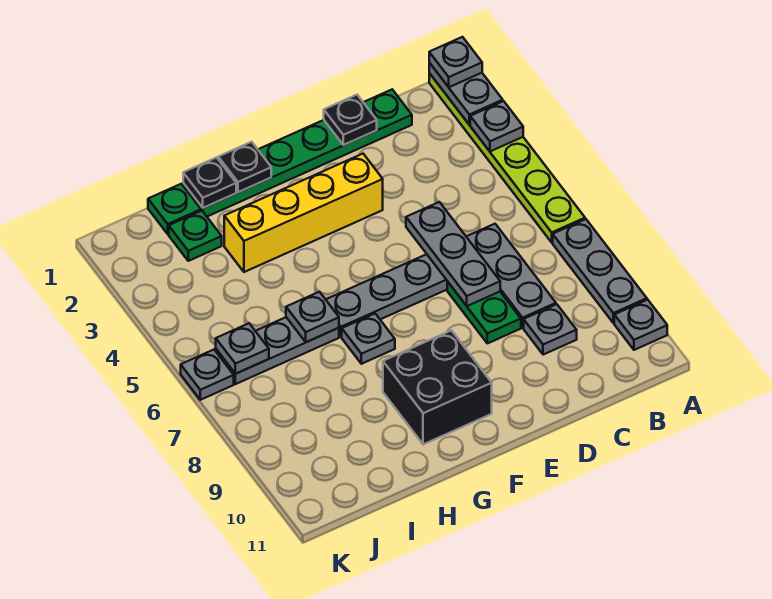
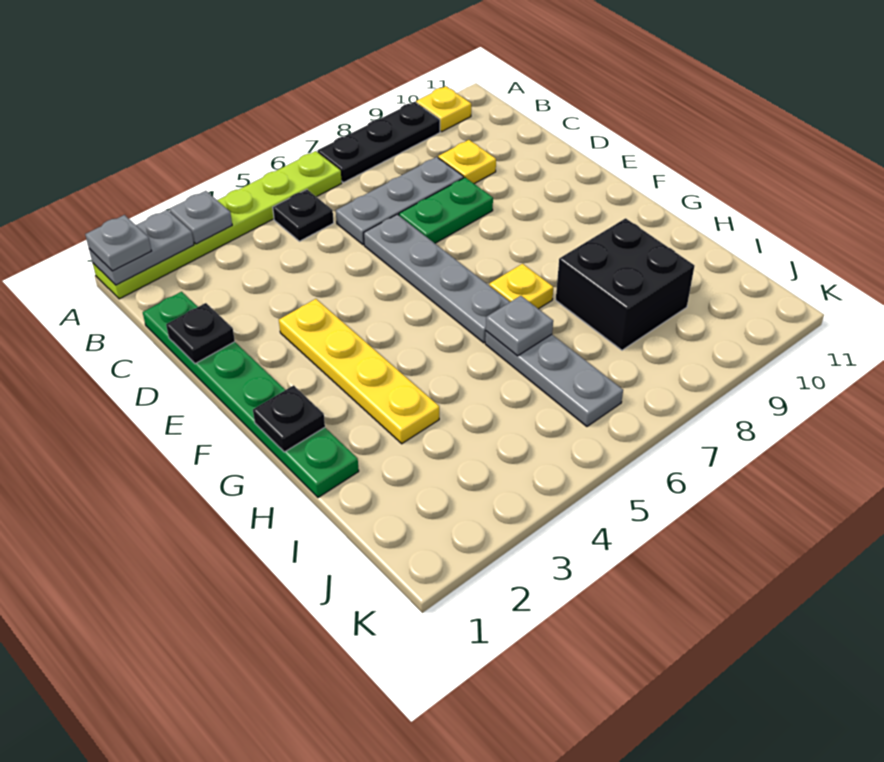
grey 1x3 plate [553,219,647,323] -> black 1x3 plate [317,102,440,183]
grey 1x1 plate [614,300,667,350] -> yellow 1x1 plate [416,86,471,132]
grey 1x1 plate [524,304,577,355] -> yellow 1x1 plate [438,140,496,184]
grey 1x3 plate [406,202,500,306] -> none
yellow 1x4 brick [224,154,383,272] -> yellow 1x4 plate [279,299,439,444]
black 2x2 brick [383,330,492,444] -> black 2x2 brick moved to [556,218,694,350]
grey 1x1 plate [342,314,395,364] -> yellow 1x1 plate [489,264,553,309]
black 1x1 plate [183,158,236,208] -> black 1x1 plate moved to [273,190,334,241]
green 1x1 plate [148,184,201,234] -> none
green 1x1 plate [169,211,222,261] -> none
grey 1x1 plate [216,323,269,374] -> none
grey 1x1 plate [181,350,234,400] -> none

